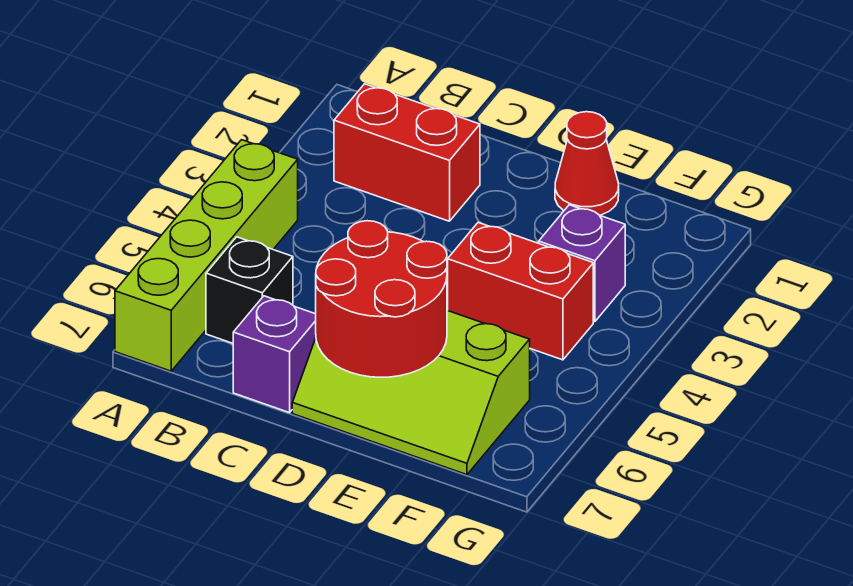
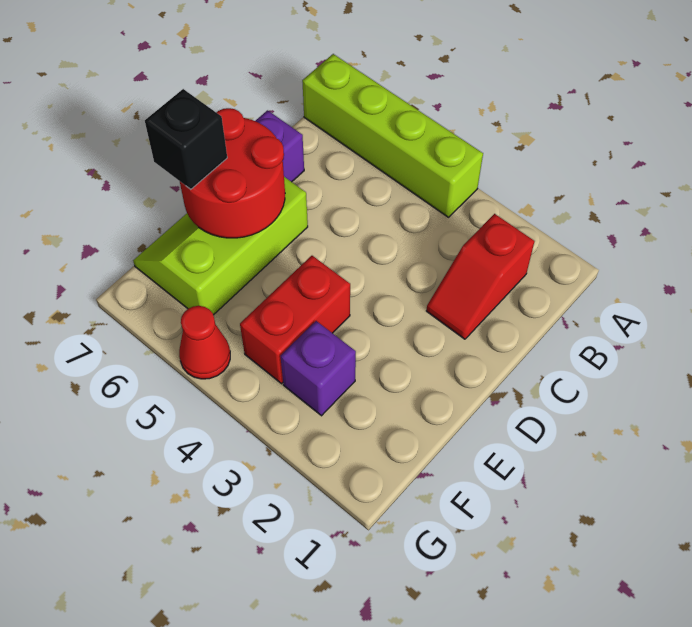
red 1x2 brick [334,84,480,221] -> red 1x2 slope [426,214,535,339]
black 1x1 brick [206,237,293,343] -> black 1x1 brick moved to [145,89,227,189]
red 1x1 cone [555,112,619,215] -> red 1x1 cone moved to [179,306,230,379]

